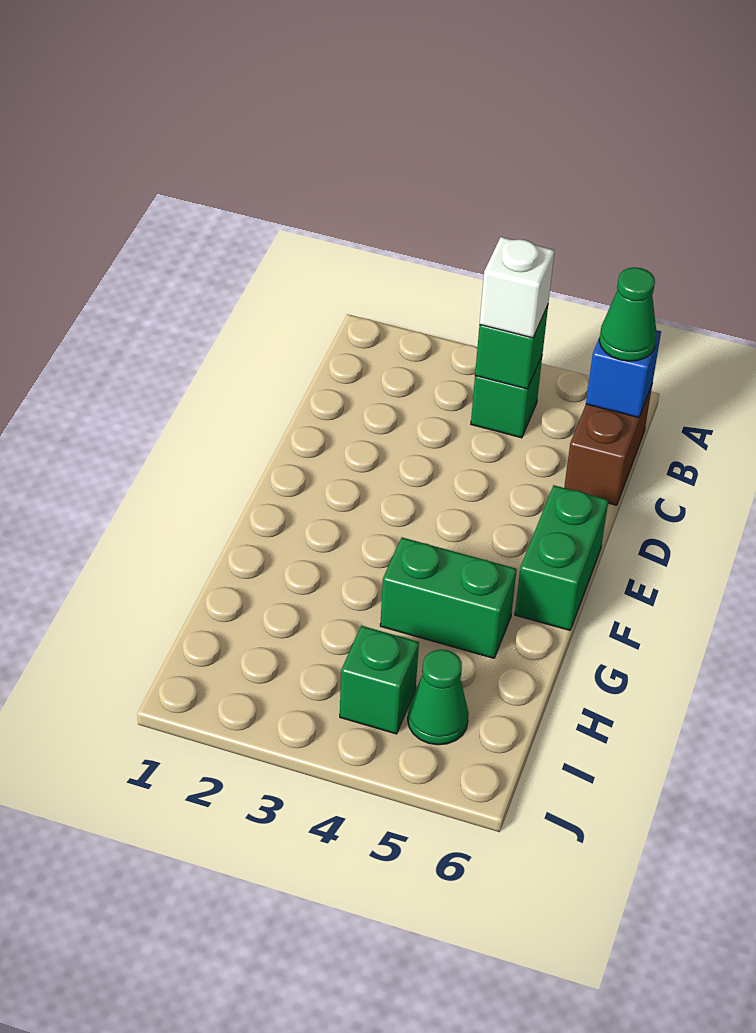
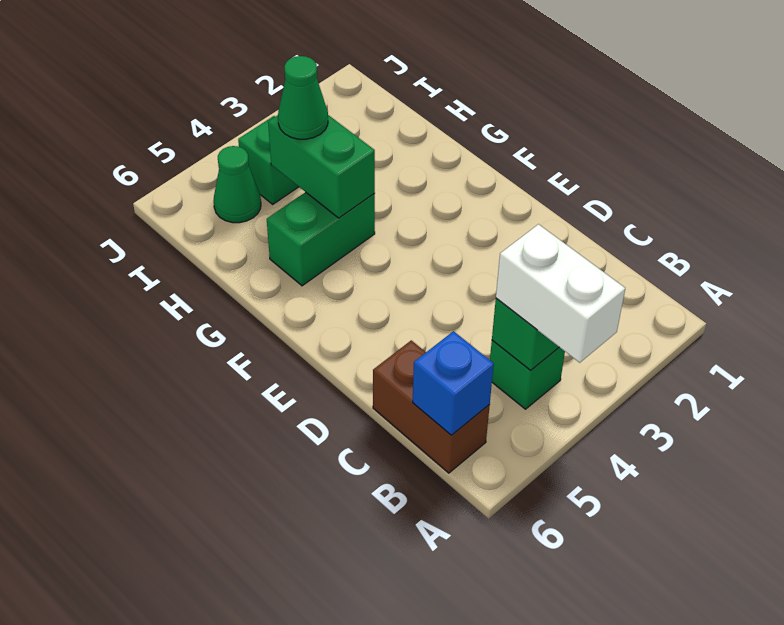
white 1x1 brick [480,237,555,338] -> white 1x2 brick [496,224,625,363]
green 1x1 cone [599,267,657,361] -> green 1x1 cone moved to [278,56,328,139]
green 1x2 brick [515,485,608,630] -> green 1x2 brick moved to [268,115,375,218]

